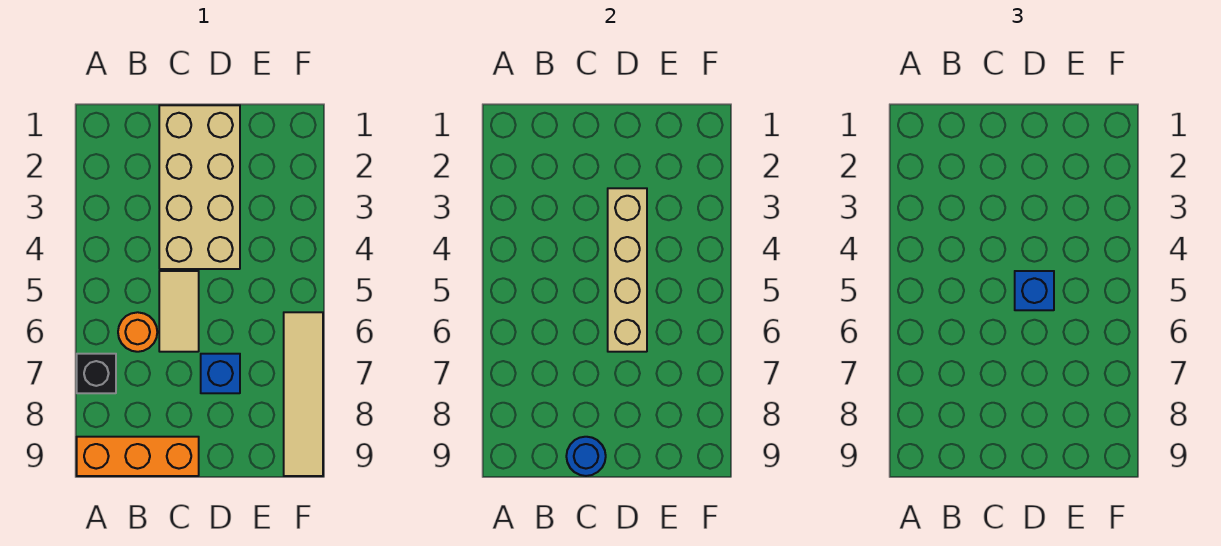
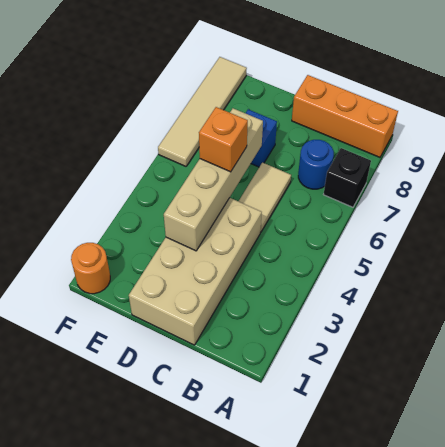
orange 1x1 round brick [118,312,157,352] -> orange 1x1 round brick moved to [71,243,110,294]
blue 1x1 round brick [566,437,606,476] -> blue 1x1 round brick moved to [298,140,334,189]
blue 1x1 brick [1015,271,1054,310] -> orange 1x1 brick [199,107,248,172]

